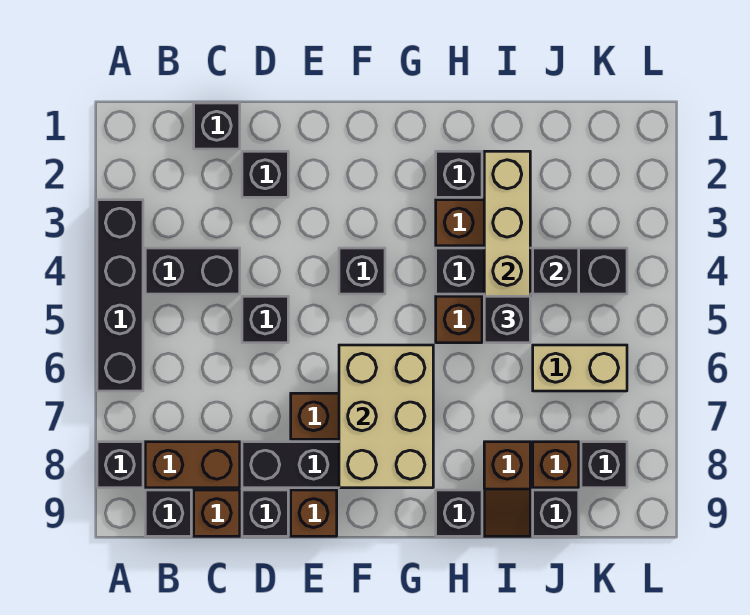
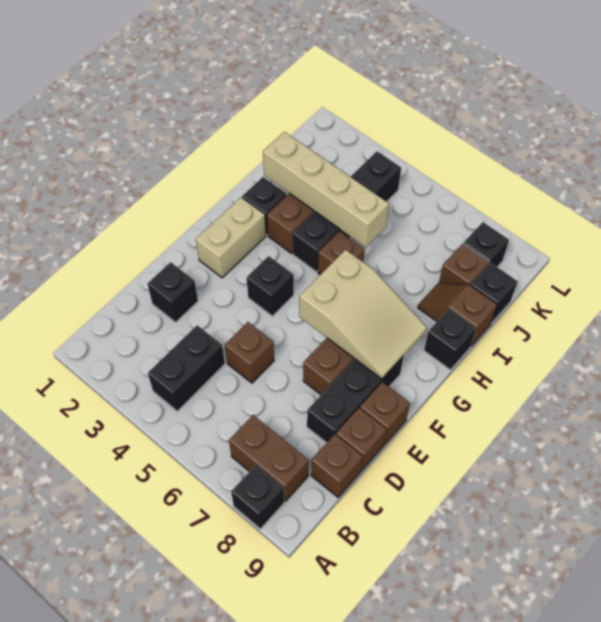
black 1x4 brick [97,200,143,391] -> none
brown 1x2 brick [145,442,240,488] -> brown 1x2 brick turned to [229,415,309,501]
black 1x1 brick [145,490,191,536] -> none
black 1x1 brick [194,103,240,149] -> none
black 1x1 brick [242,296,288,343] -> brown 1x1 brick [225,322,274,383]
black 1x1 brick [242,490,288,536] -> brown 1x1 brick [336,408,387,471]
tan 2x3 brick [339,345,433,488] -> tan 2x3 slope [299,250,427,379]
black 1x1 brick [484,296,530,343] -> none
brown 1x2 slope [484,442,530,536] -> brown 1x2 slope turned to [418,283,497,346]
black 1x1 brick [533,248,579,294] -> none
tan 1x2 brick [533,345,627,391] -> tan 1x2 brick moved to [196,197,266,278]

